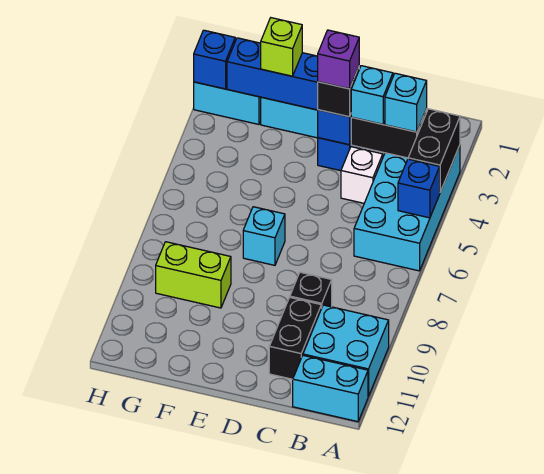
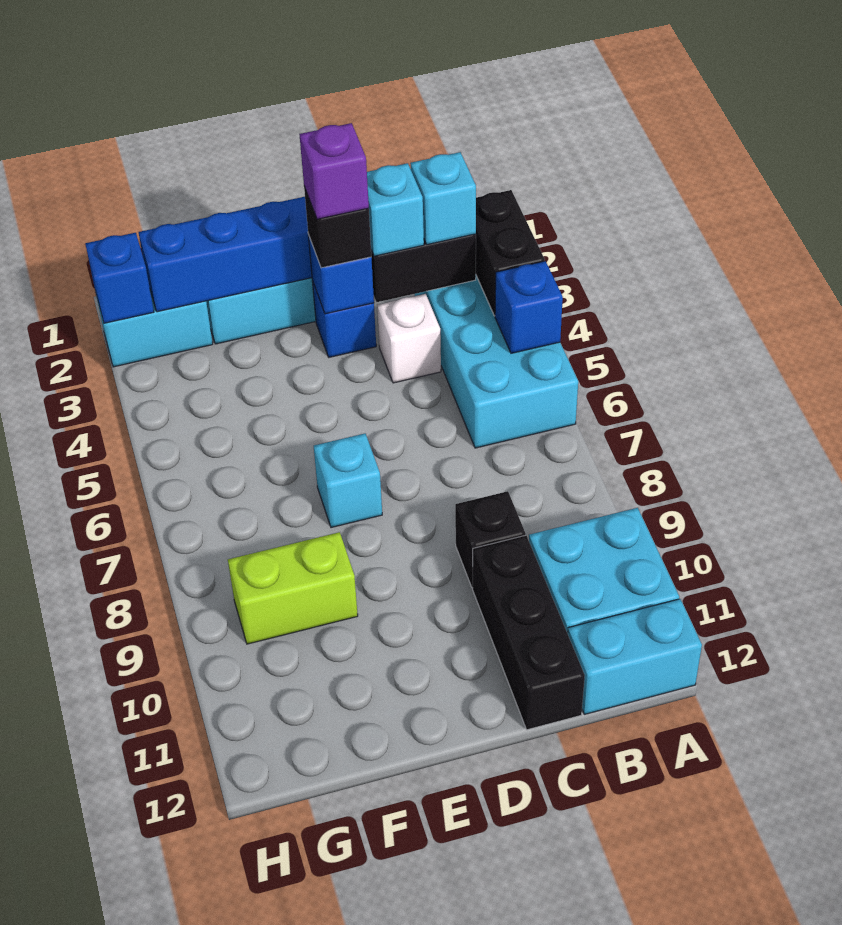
black 1x2 brick [269,298,321,379] -> black 1x3 brick [473,535,585,730]
lime 1x1 brick [261,18,302,76] -> none

